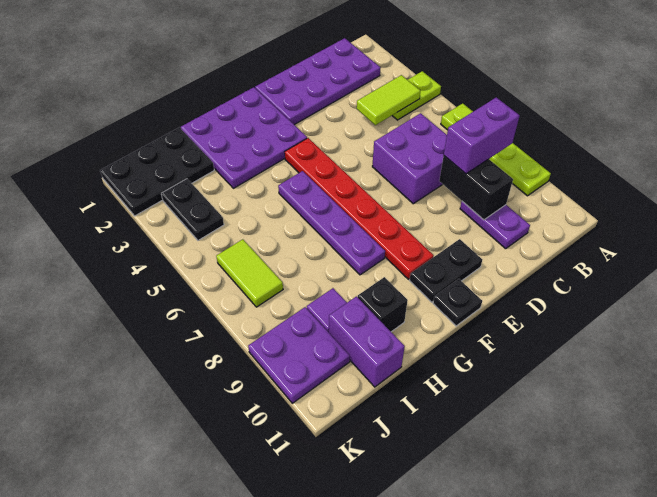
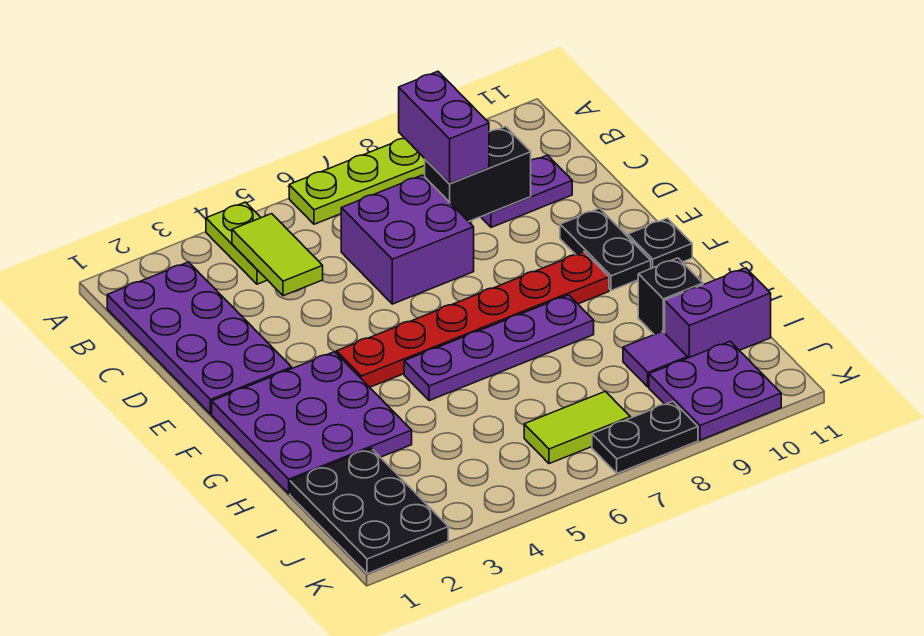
black 1x2 plate [161,179,224,240] -> black 1x2 plate moved to [592,401,698,473]

